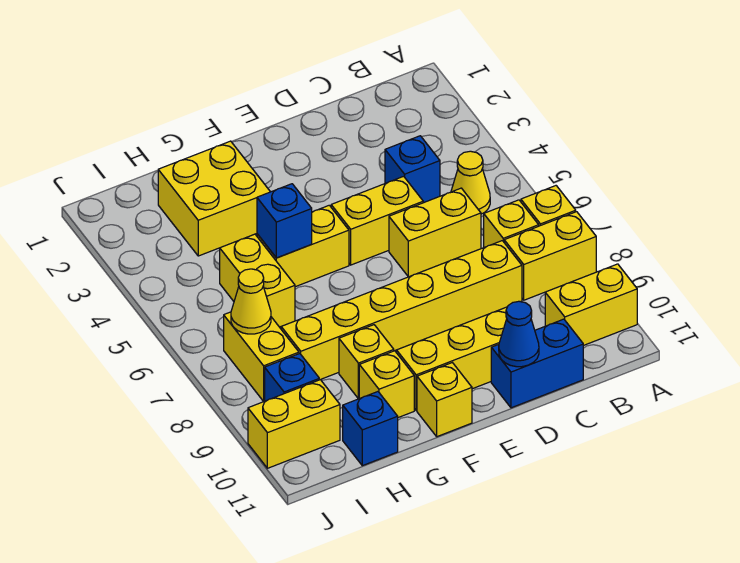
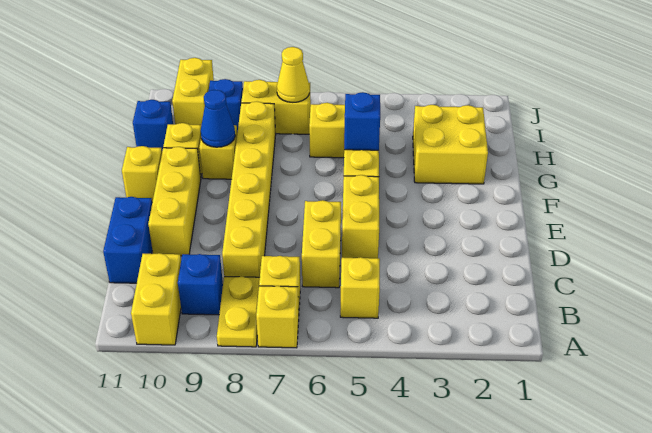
yellow 1x2 brick [504,212,596,300] -> yellow 1x2 plate [217,277,260,347]
yellow 1x1 cone [451,151,490,214] -> yellow 1x1 brick [340,257,380,318]
blue 1x1 brick [385,136,440,203] -> blue 1x1 brick moved to [178,254,223,315]
blue 1x1 cone [499,301,539,367] -> blue 1x1 cone moved to [201,90,235,147]

